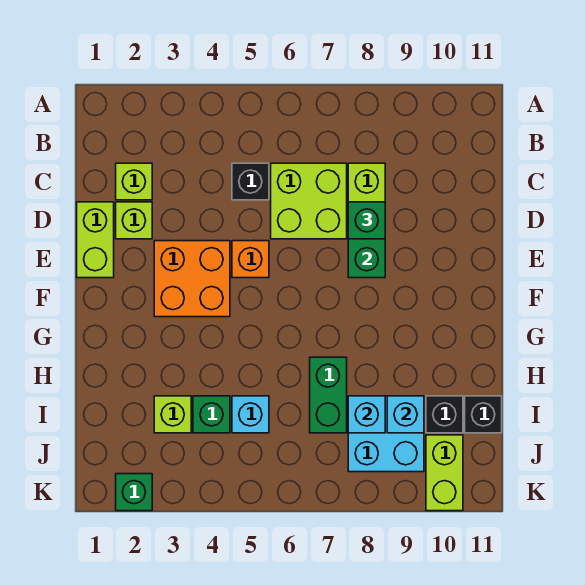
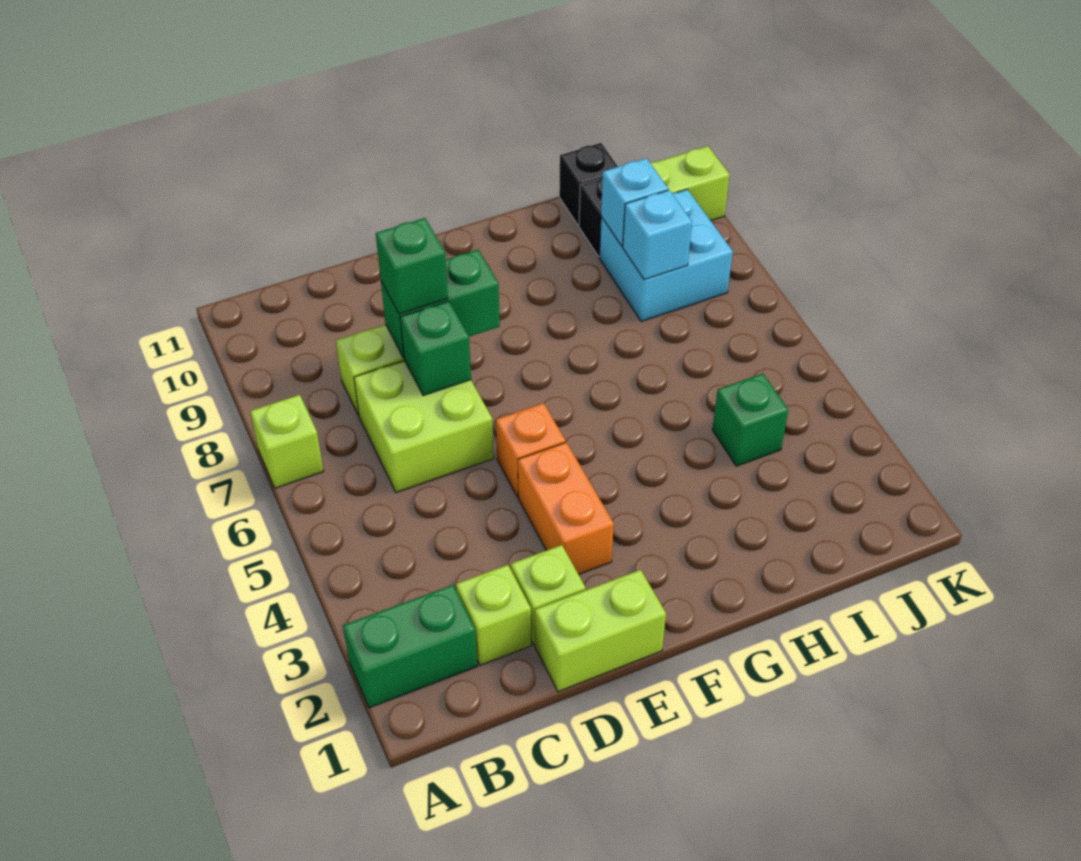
black 1x1 brick [232,163,269,200] -> none
orange 2x2 brick [154,241,230,317] -> orange 1x2 brick [518,442,614,575]
green 1x2 brick [310,357,347,433] -> green 1x2 brick moved to [343,585,477,708]
lime 1x1 brick [154,396,191,433] -> lime 1x1 brick moved to [250,395,324,488]
cyan 1x1 brick [232,396,269,433] -> none
green 1x1 brick [116,474,152,511] -> green 1x1 brick moved to [400,301,471,396]

